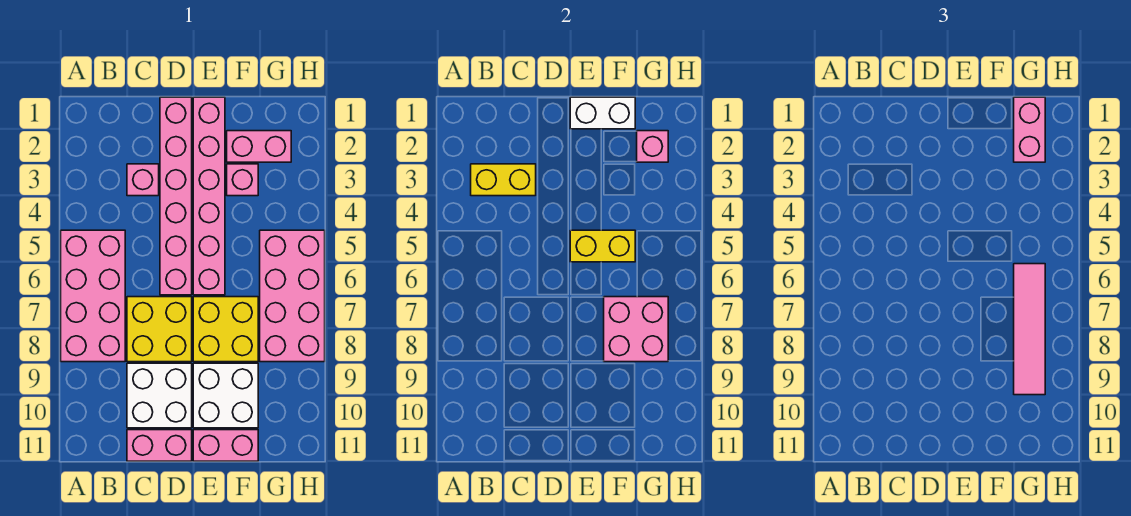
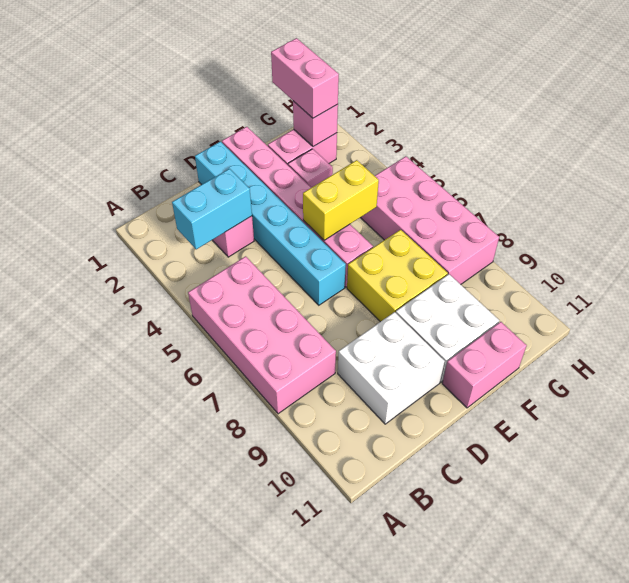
yellow 1x2 brick [471,164,536,196] -> cyan 1x2 brick [172,169,252,249]
yellow 2x2 brick [127,297,192,362] -> none
pink 1x2 brick [127,430,192,461] -> none
pink 1x6 brick [160,97,192,295] -> cyan 1x6 brick [195,142,346,305]
white 1x2 brick [570,97,635,129] -> none
pink 2x2 brick [604,297,668,362] -> none
pink 1x4 tile [1014,264,1045,395] -> none

